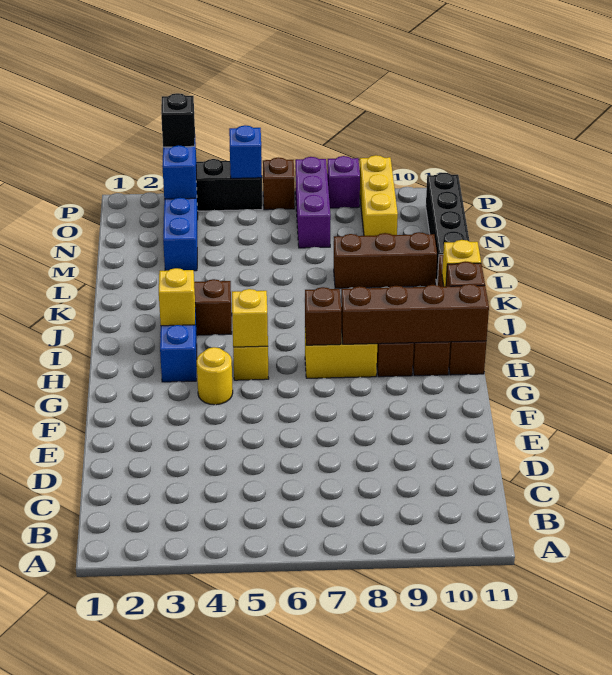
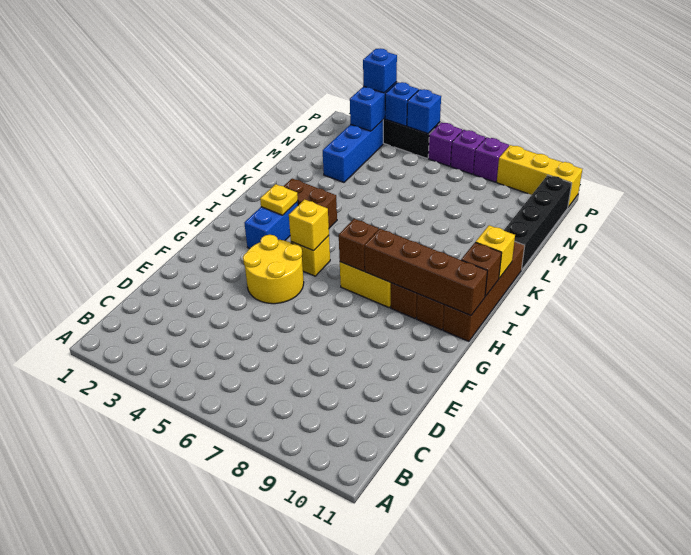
yellow 1x1 round brick [197,347,233,405] -> yellow 2x2 round brick [243,235,304,304]
yellow 1x1 brick [159,268,195,326] -> yellow 1x1 plate [260,184,298,215]
brown 1x3 brick [334,232,437,288] -> none
purple 1x3 brick [295,157,331,248] -> purple 1x1 brick [451,130,485,174]
yellow 1x3 brick [360,155,398,236] -> yellow 1x3 brick turned to [497,145,582,207]
black 1x1 brick [161,93,195,147] -> blue 1x1 brick [363,49,397,93]
none -> blue 1x1 brick [385,82,419,126]
brown 1x1 brick [263,157,295,210] -> purple 1x1 brick [428,122,462,166]

